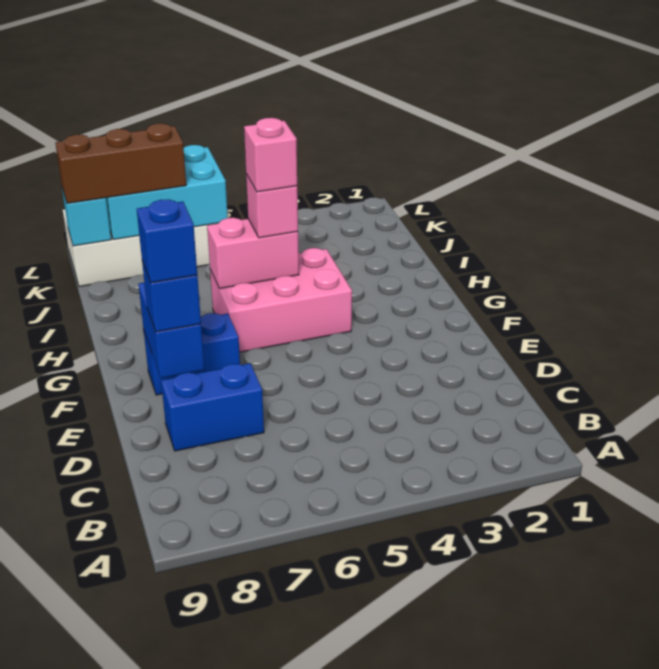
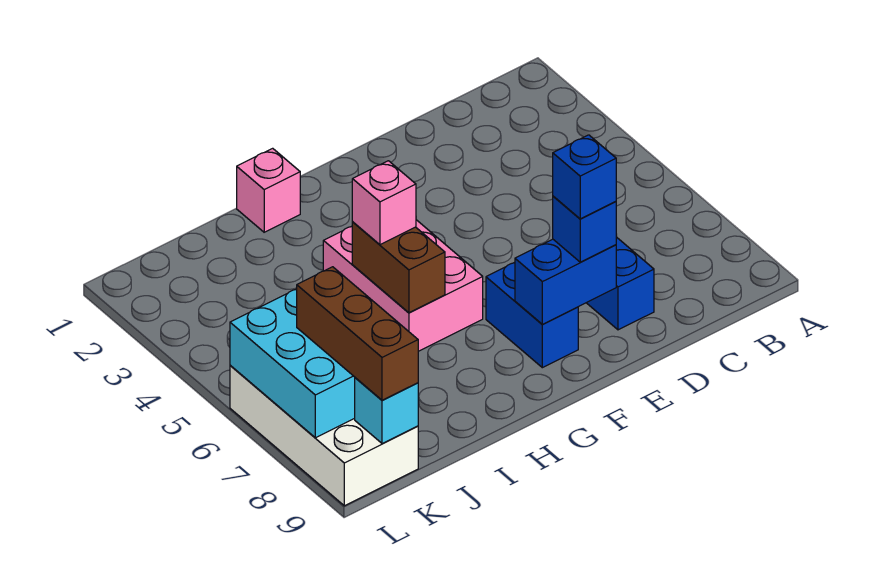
pink 1x2 brick [207,218,299,289] -> brown 1x2 brick [352,222,445,313]
pink 1x1 brick [244,118,297,192] -> pink 1x1 brick moved to [237,148,300,232]

